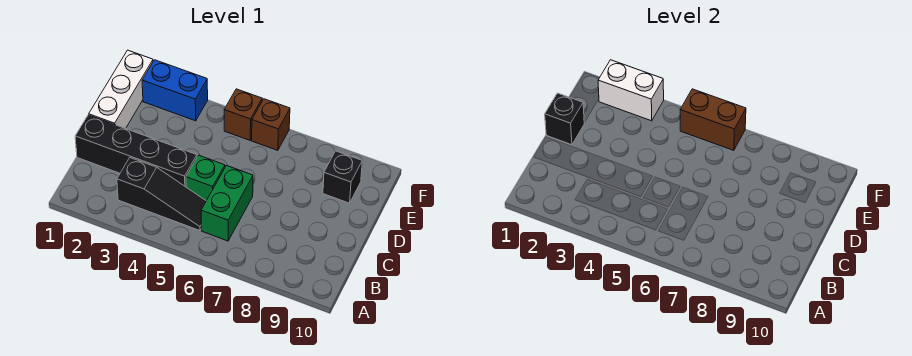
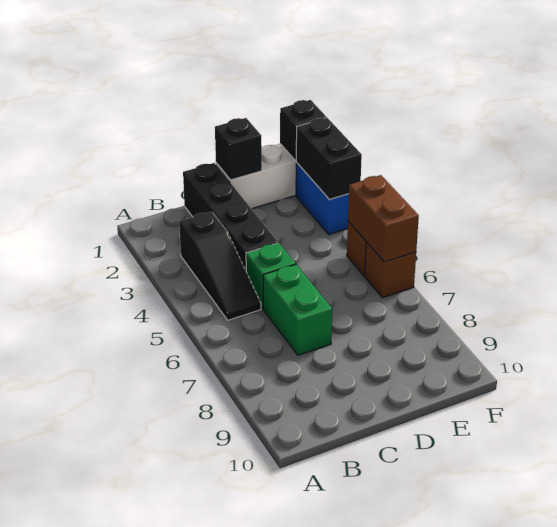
green 1x2 brick [201,166,253,241] -> green 1x2 brick turned to [263,264,332,355]
black 1x1 brick [323,151,362,203] -> black 1x1 brick moved to [280,100,327,161]
white 1x2 brick [598,60,664,121] -> black 1x2 brick [296,118,362,200]

